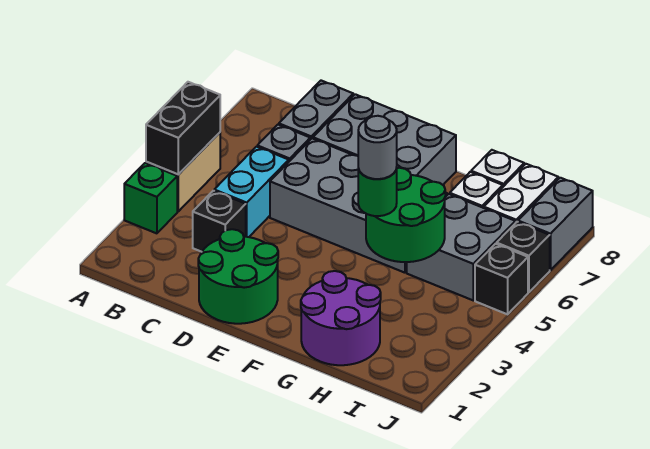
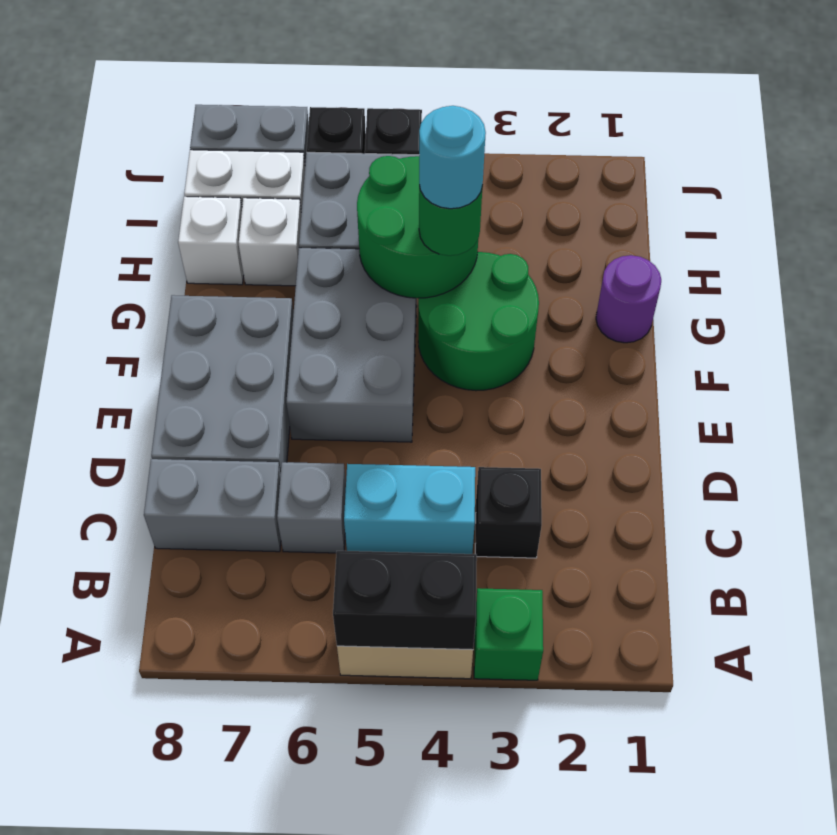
green 2x2 round brick [198,229,278,324] -> green 2x2 round brick moved to [418,252,539,391]
grey 2x4 brick [270,138,447,273] -> grey 2x3 brick [286,248,417,442]
purple 2x2 round brick [301,271,381,365] -> purple 1x1 round brick [596,255,661,343]
grey 1x1 round brick [358,116,397,179] -> cyan 1x1 round brick [419,106,486,209]

